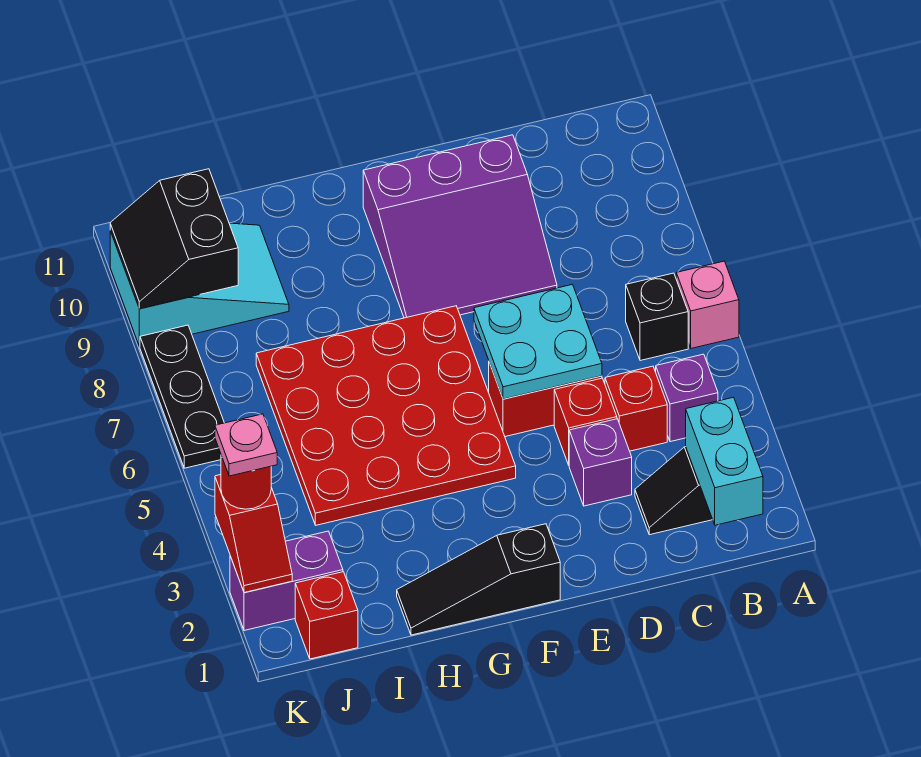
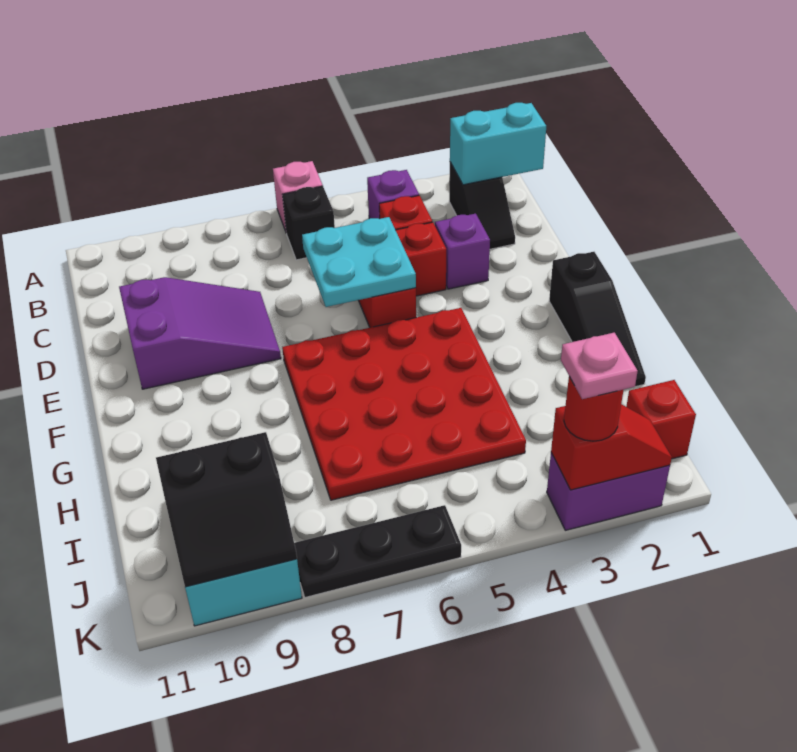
purple 3x3 slope [363,135,557,318] -> purple 2x3 slope [119,277,281,389]
purple 1x2 brick [230,531,343,631] -> purple 1x2 brick turned to [547,453,670,530]

